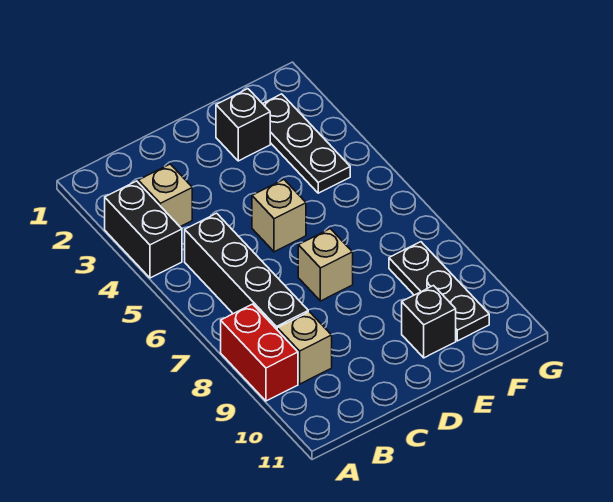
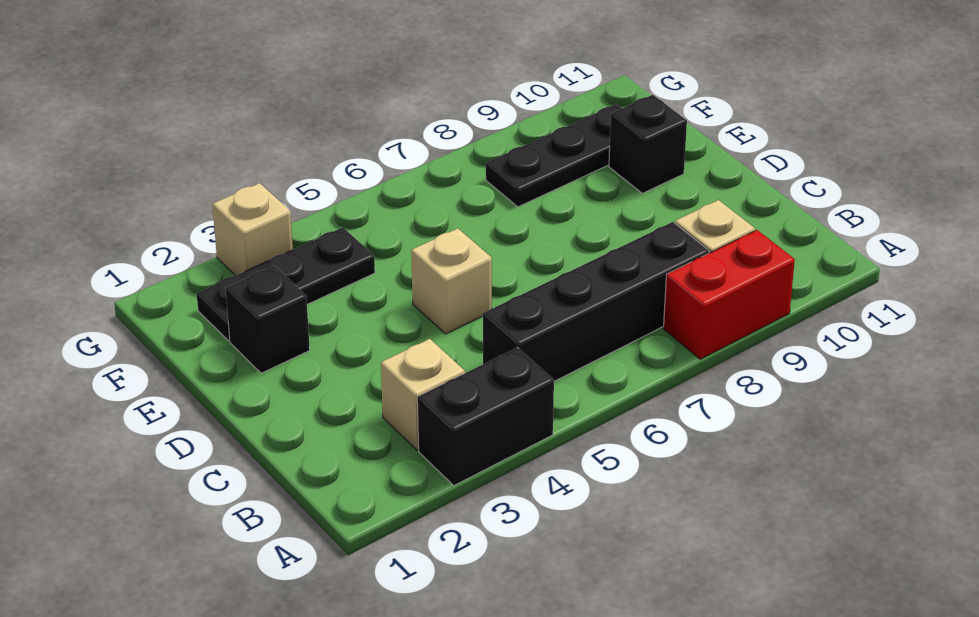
tan 1x1 brick [298,229,353,301] -> tan 1x1 brick moved to [212,183,293,276]

